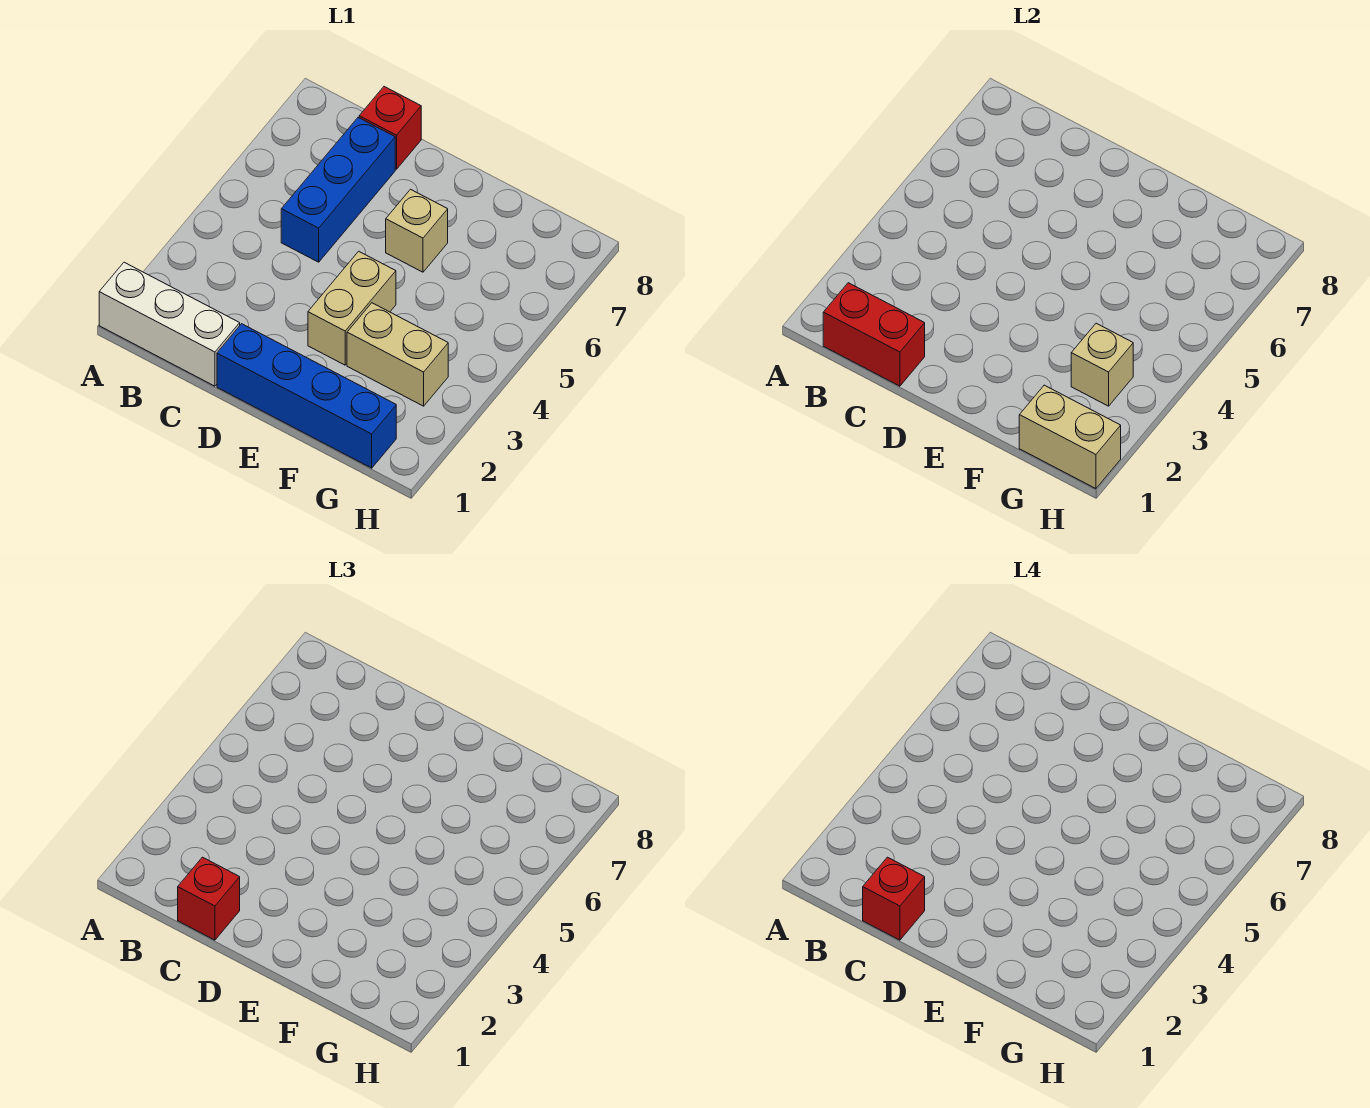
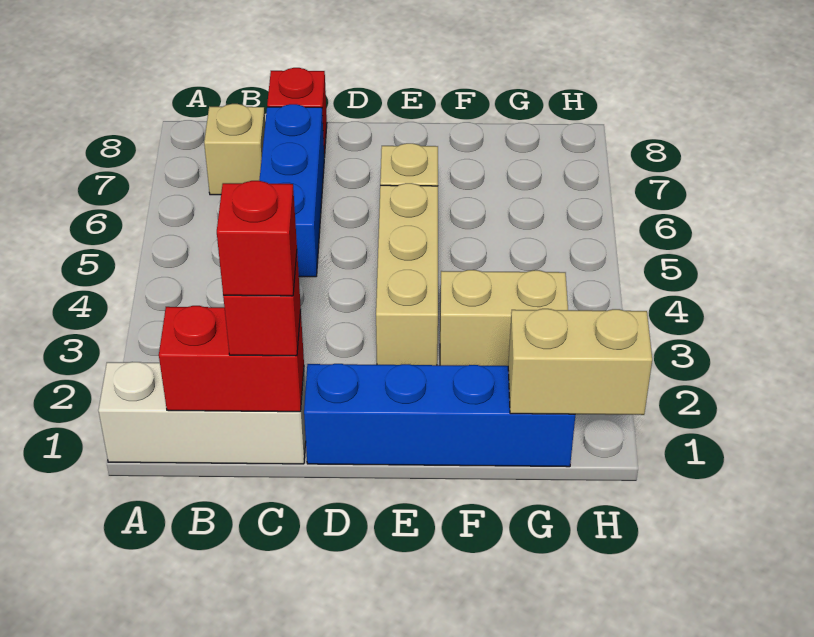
tan 1x2 brick [308,251,396,365] -> tan 1x3 brick [376,183,438,365]
tan 1x1 brick [1071,323,1133,406] -> tan 1x1 brick moved to [204,104,265,195]

